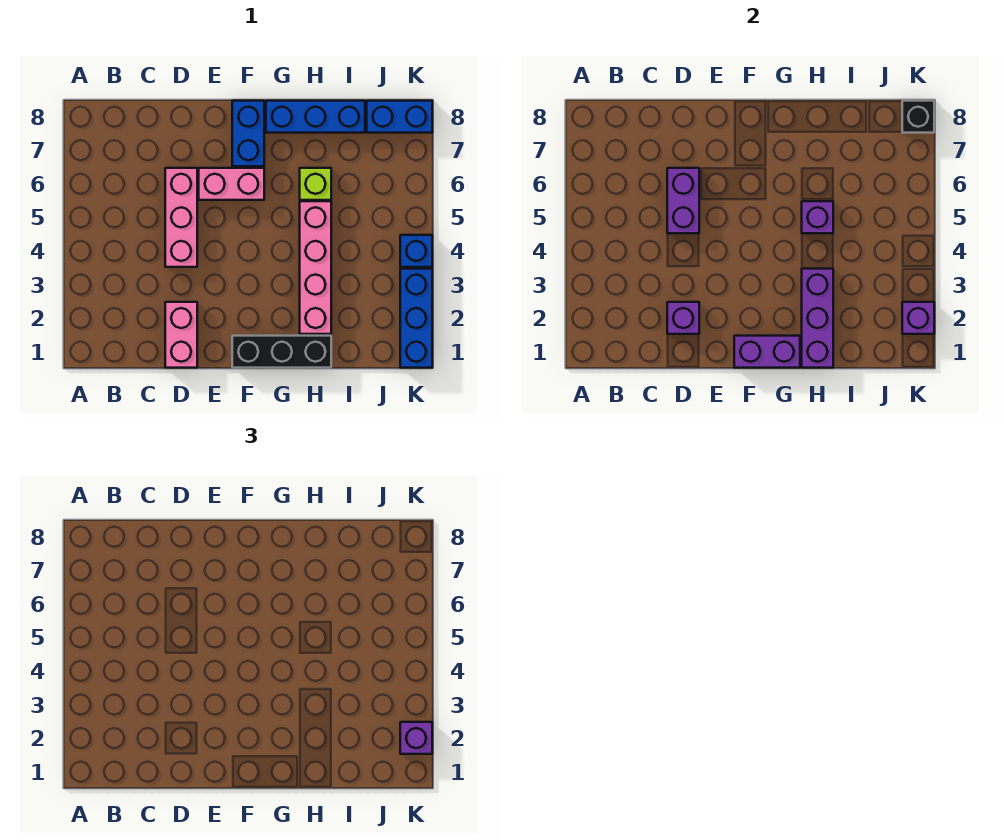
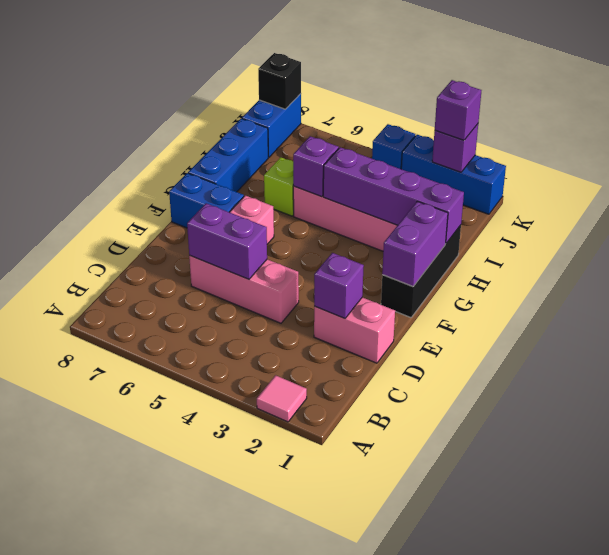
none -> pink 1x1 tile [257,375,307,422]
purple 1x3 brick [802,269,833,368] -> purple 1x4 brick [323,147,464,243]

